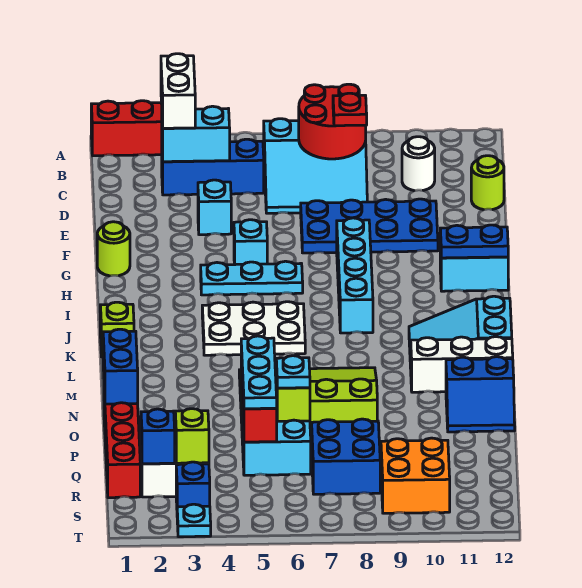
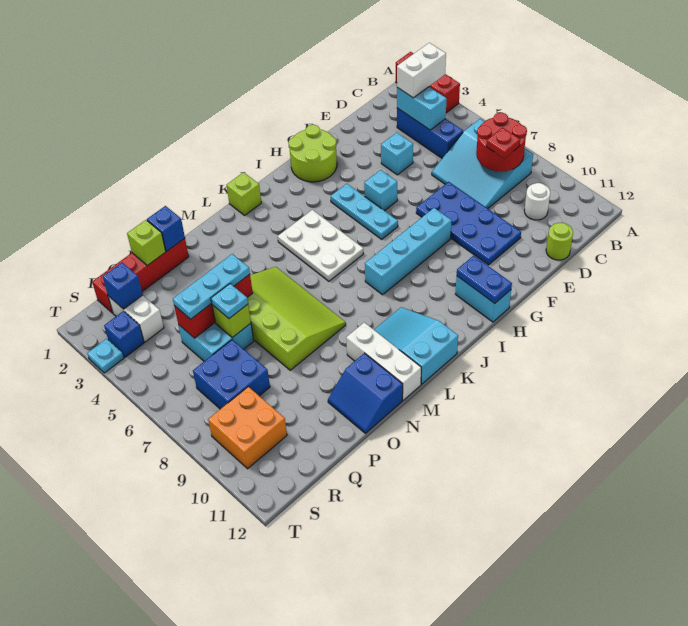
lime 1x1 round brick [97,222,130,276] -> lime 2x2 round brick [289,125,337,182]
blue 1x2 brick [103,329,138,404] -> blue 1x1 brick [147,206,185,251]
lime 1x1 brick [175,409,209,463] -> lime 1x1 brick moved to [127,220,166,266]

